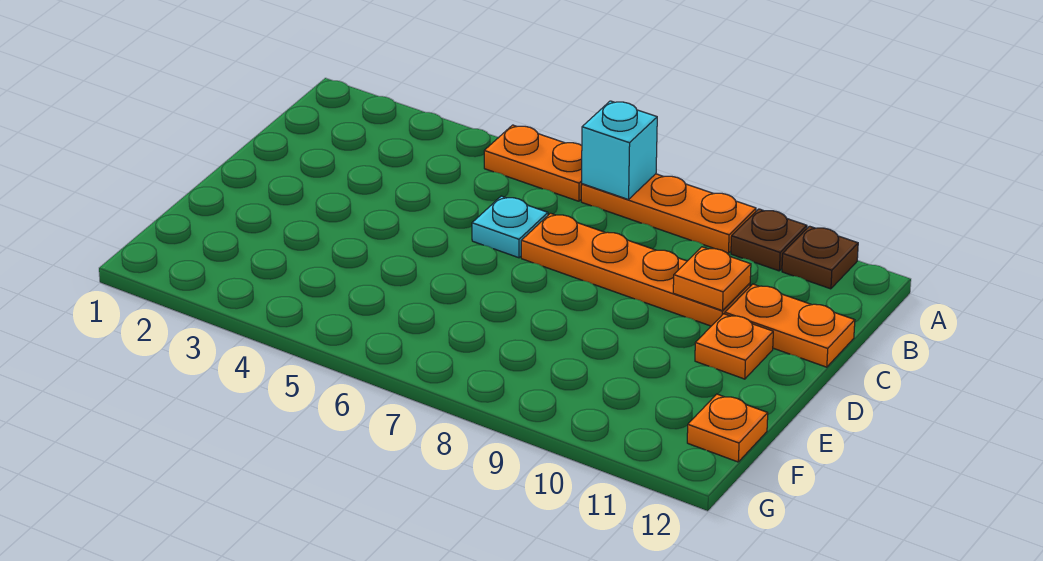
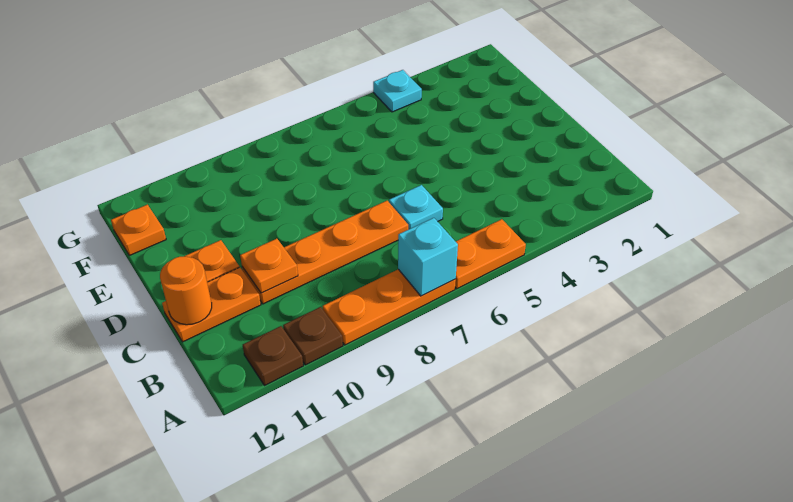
none -> orange 1x1 round brick [160,257,212,325]
none -> cyan 1x1 plate [373,70,422,112]

